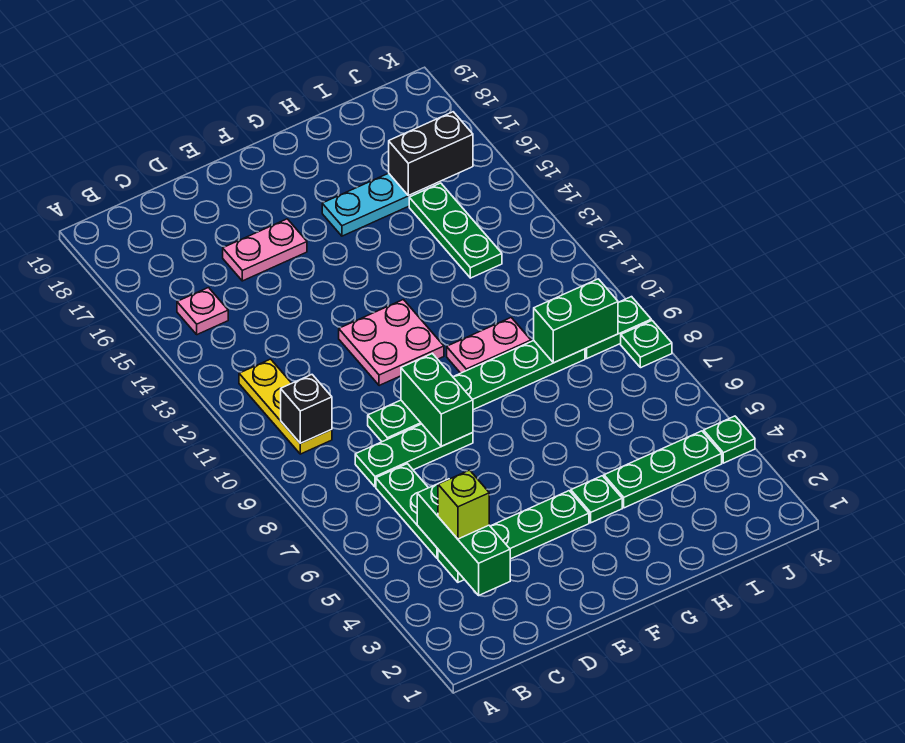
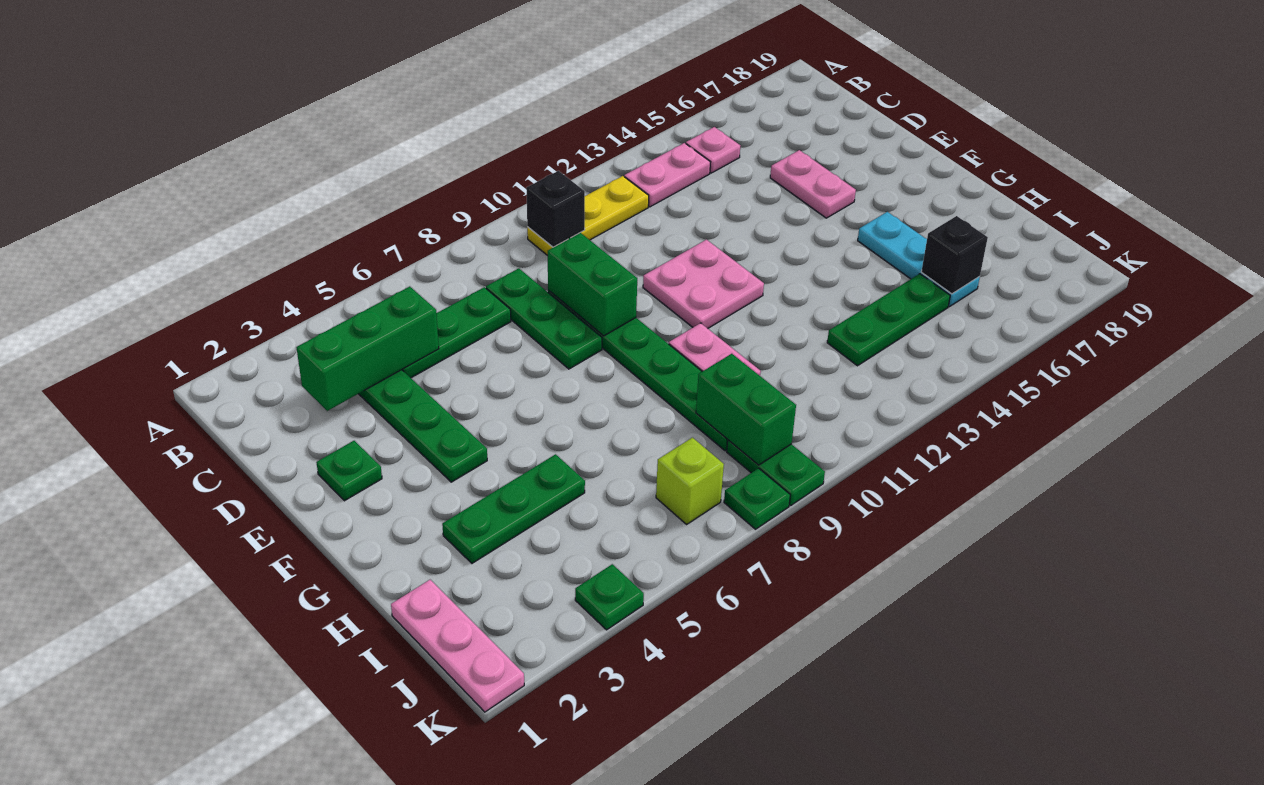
none -> pink 1x2 plate [624,143,710,207]
lime 1x1 brick [438,470,489,539] -> lime 1x1 brick moved to [656,438,724,524]
green 1x2 brick [401,353,473,446] -> green 1x2 brick turned to [548,233,637,336]
green 1x1 plate [571,476,622,523] -> green 1x1 plate moved to [316,441,382,501]
green 1x3 plate [604,431,722,508] -> green 1x3 plate turned to [442,454,585,563]
none -> pink 1x3 plate [391,580,524,712]
black 1x2 brick [389,112,473,196] -> black 1x1 brick [921,216,988,294]

